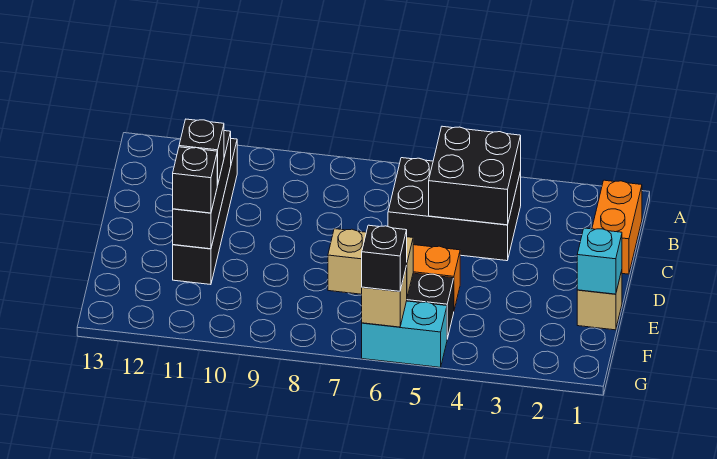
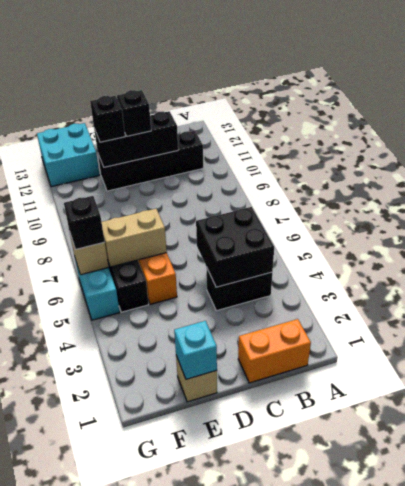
black 2x3 brick [388,158,521,261] -> black 1x2 brick [206,267,272,311]
tan 1x2 brick [328,229,413,297] -> tan 1x2 brick turned to [102,209,167,267]
none -> cyan 2x2 brick [37,123,100,187]

